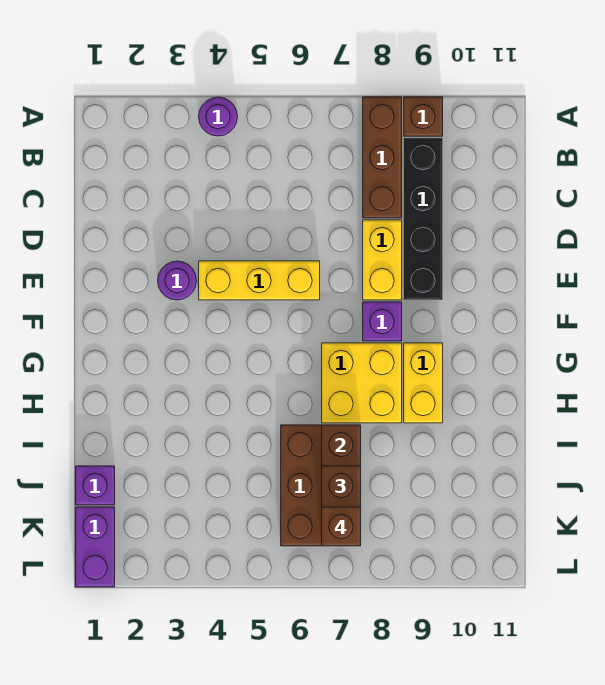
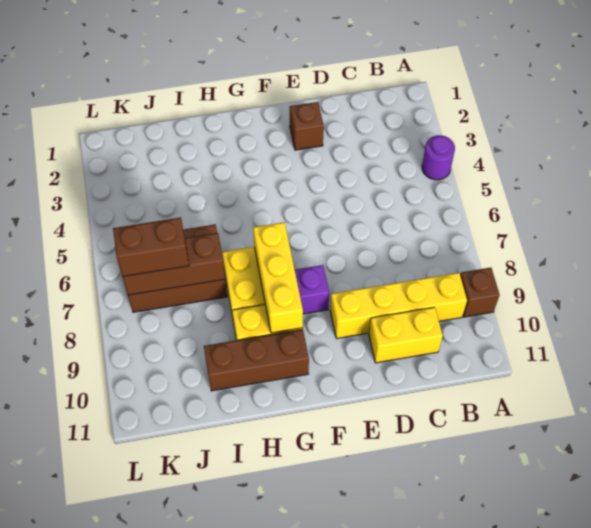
brown 1x3 brick [363,97,402,218] -> brown 1x3 brick moved to [204,329,309,391]
black 1x4 brick [404,138,443,300] -> yellow 1x4 brick [330,273,467,339]
yellow 1x2 brick [363,220,402,300] -> yellow 1x2 brick moved to [369,307,443,363]
purple 1x1 round brick [158,261,197,300] -> none
yellow 1x3 brick [199,261,320,300] -> yellow 1x3 brick moved to [253,222,303,333]
purple 1x1 brick [76,466,115,505] -> none
purple 1x2 brick [76,507,115,587] -> none
brown 1x1 brick [322,507,361,546] -> brown 1x1 brick moved to [290,102,324,150]

